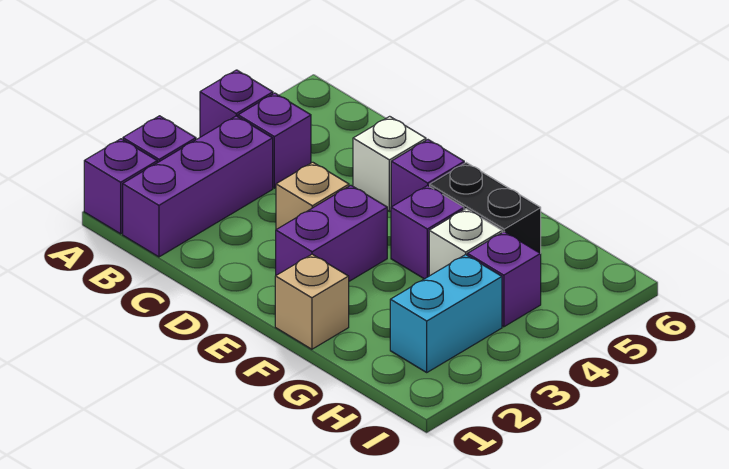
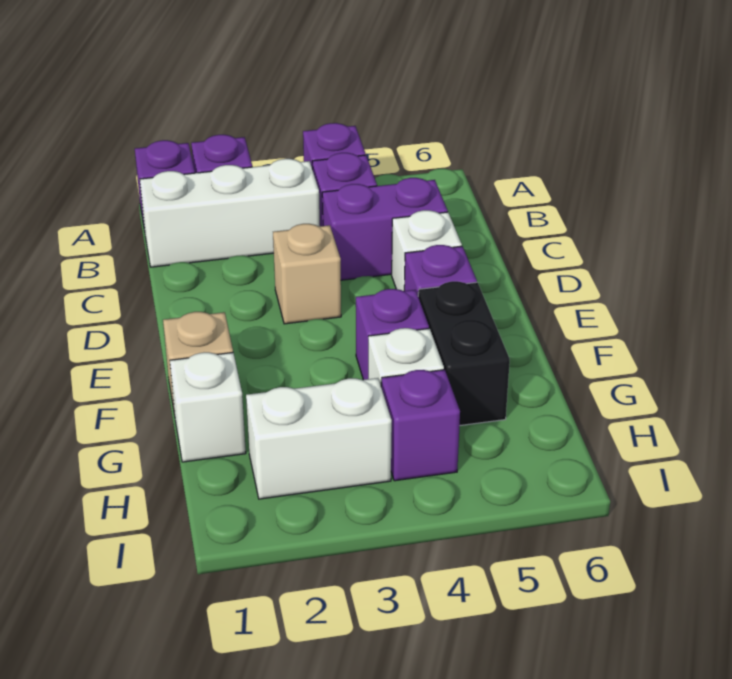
purple 1x3 brick [123,116,273,257] -> white 1x3 brick [140,159,320,267]
purple 1x2 brick [276,185,387,281] -> purple 1x2 brick moved to [322,178,448,280]
none -> white 1x1 brick [170,352,246,462]
cyan 1x2 brick [390,255,502,372] -> white 1x2 brick [246,378,392,499]

